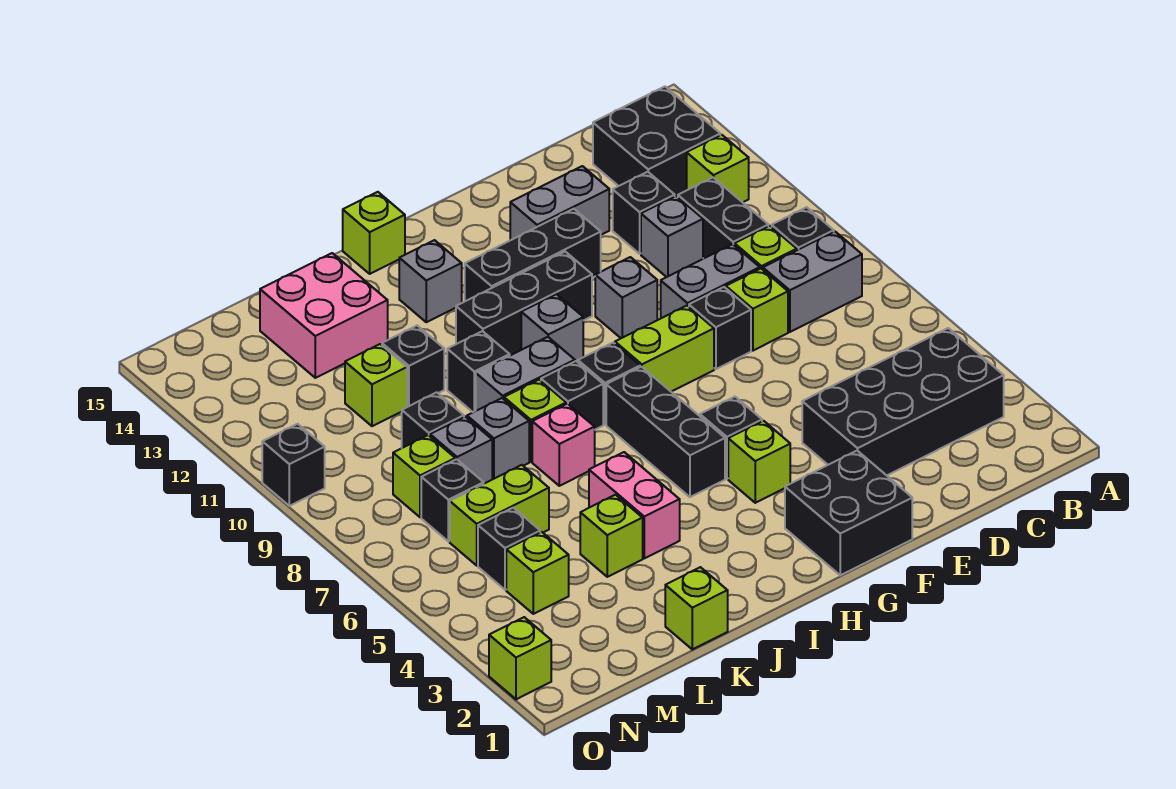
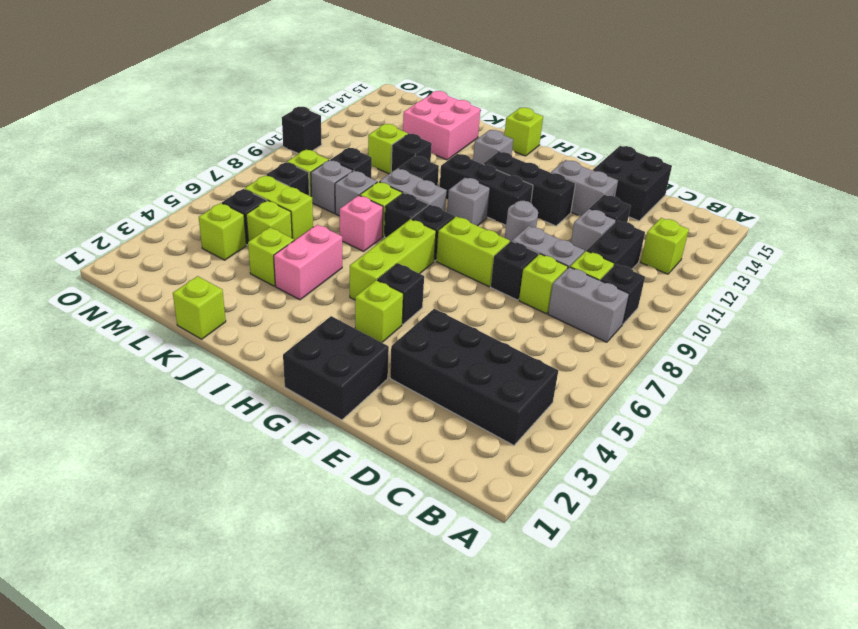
black 2x2 brick [593,87,720,197] -> black 2x2 brick moved to [592,146,672,221]
grey 1x1 brick [595,257,657,338] -> grey 1x1 round brick [505,201,538,242]
black 1x3 brick [606,367,725,497] -> lime 1x3 brick [350,219,436,300]
lime 1x1 brick [489,617,551,699] -> lime 1x1 brick moved to [246,200,292,242]

